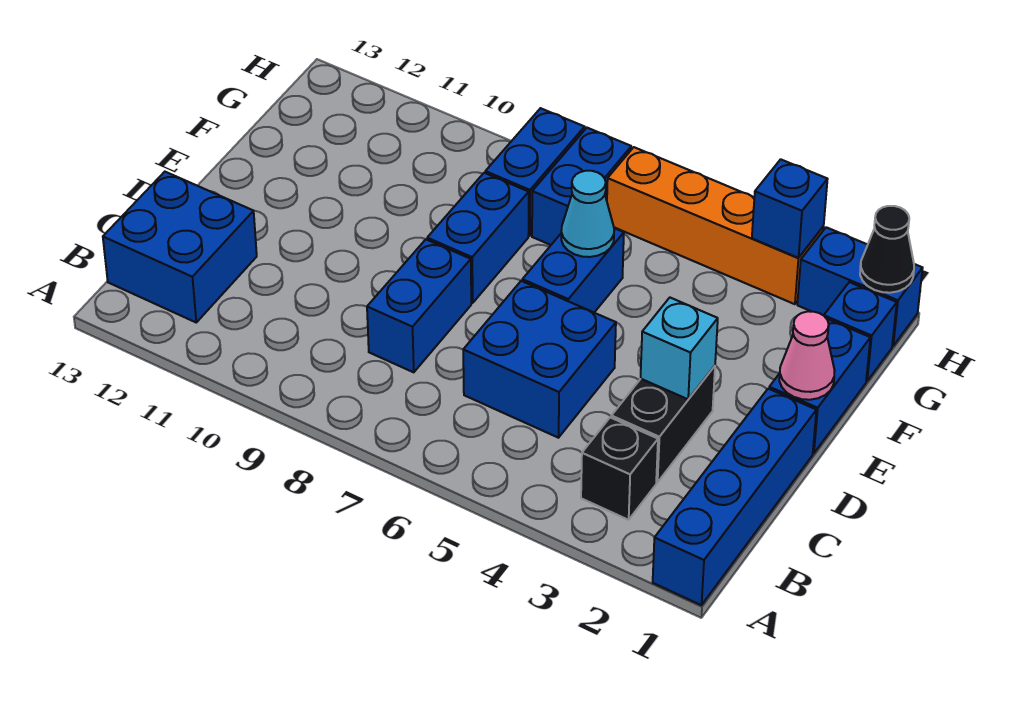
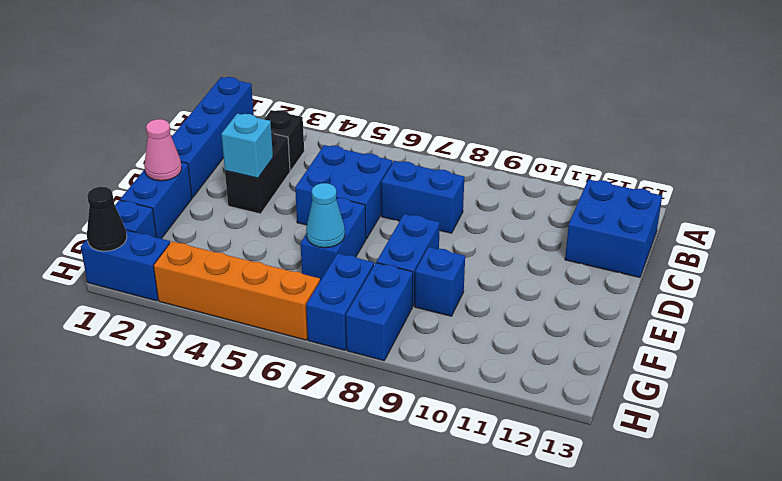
blue 1x2 brick [367,240,471,372] -> blue 1x2 brick turned to [381,161,464,233]
blue 1x1 brick [752,159,828,258] -> blue 1x1 brick moved to [415,247,465,316]

